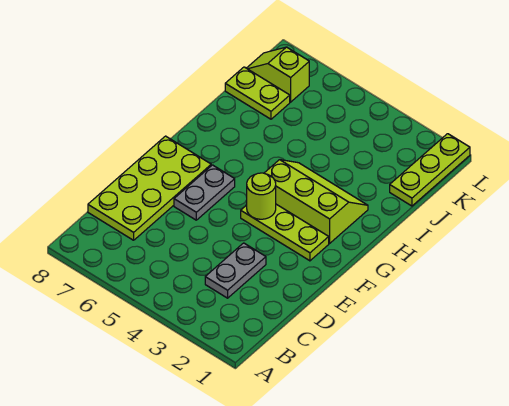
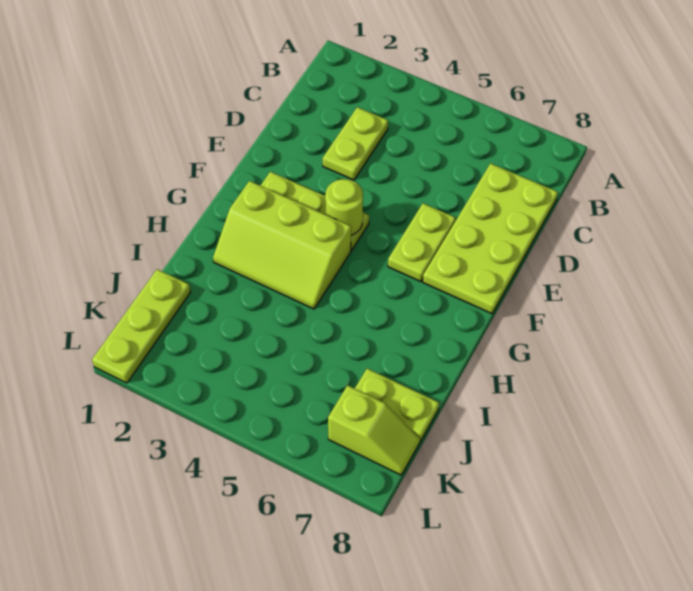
grey 1x2 plate [205,243,266,298] -> lime 1x2 plate [323,107,388,180]
grey 1x2 plate [174,165,235,220] -> lime 1x2 plate [388,203,456,282]

